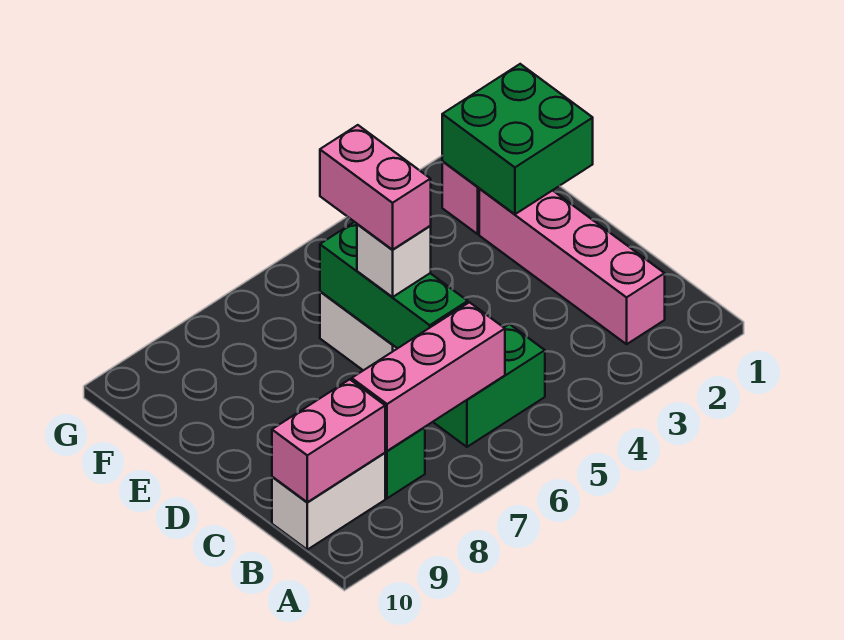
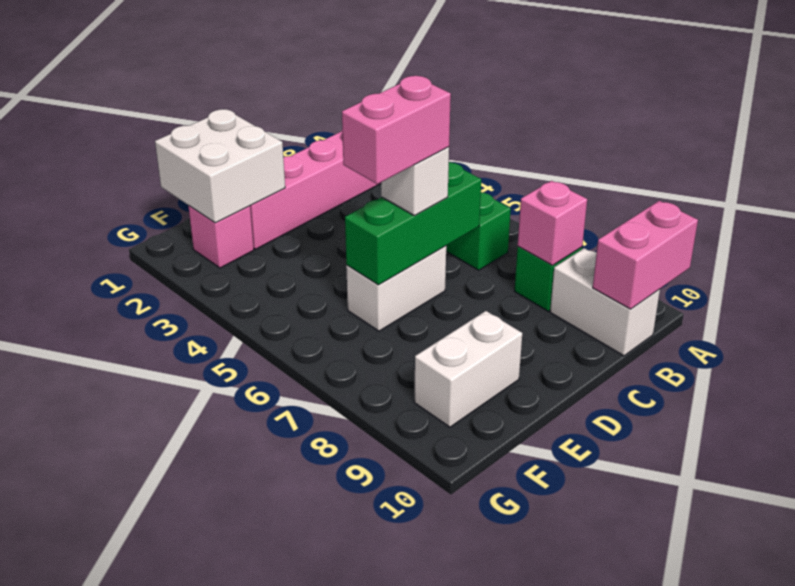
pink 1x3 brick [352,302,505,451] -> pink 1x1 brick [518,181,587,265]
pink 1x2 brick [272,379,385,502] -> pink 1x2 brick turned to [593,201,698,309]
green 2x2 brick [442,64,593,214] -> white 2x2 brick [155,109,285,223]
none -> white 1x2 brick [414,311,522,427]

